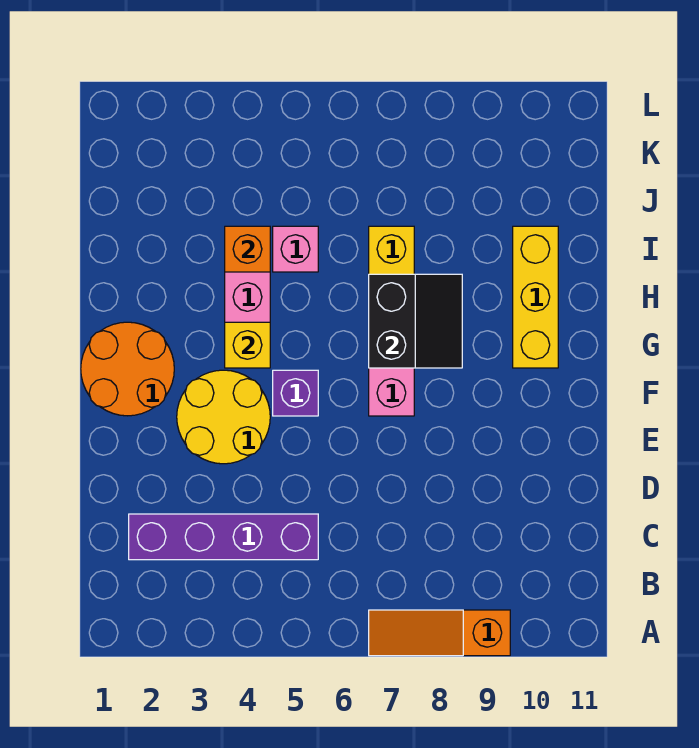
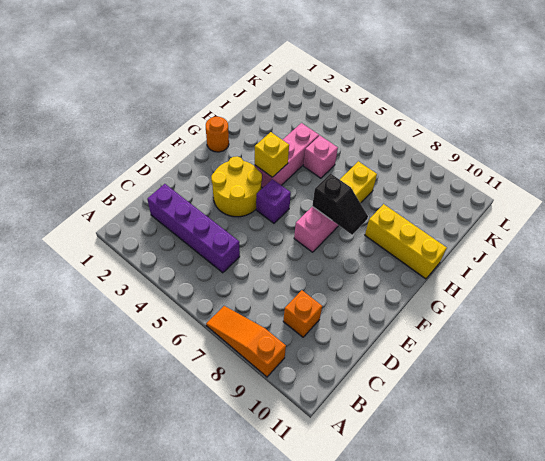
orange 2x2 round brick [81,322,174,416] -> orange 1x1 round brick [206,117,229,152]
black 2x2 slope [369,274,462,368] -> black 1x2 slope [312,174,368,235]
yellow 1x3 brick [513,226,558,368] -> yellow 1x3 brick turned to [365,204,447,279]
orange 1x1 brick [225,226,270,272] -> orange 1x1 brick moved to [283,290,322,337]

